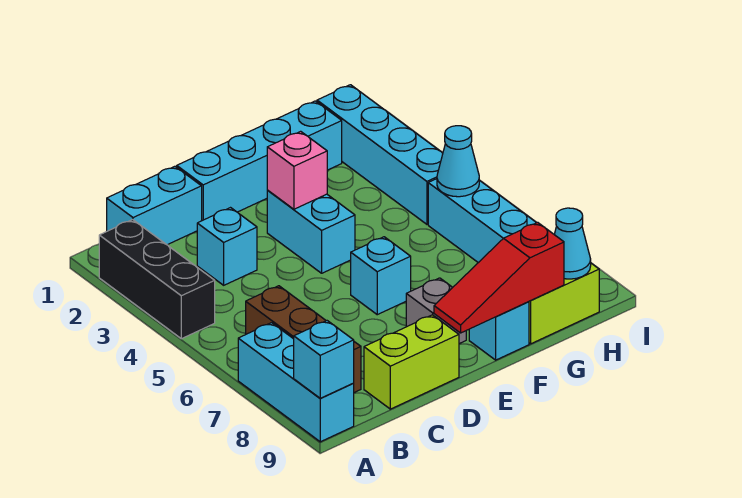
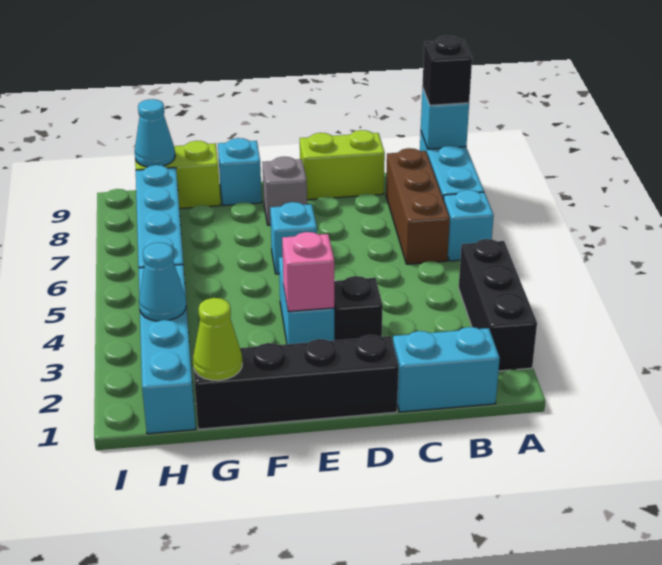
none -> black 1x1 brick [423,36,472,105]
cyan 1x1 brick [197,208,257,285] -> cyan 1x1 brick moved to [444,190,494,261]
cyan 1x4 brick [177,101,342,221] -> black 1x4 brick [192,335,399,429]
none -> black 1x1 brick [334,276,383,340]
red 1x3 slope [434,222,564,333] -> none
none -> lime 1x1 cone [193,298,242,380]
cyan 1x1 cone [437,126,479,197] -> cyan 1x1 cone moved to [139,243,186,321]

